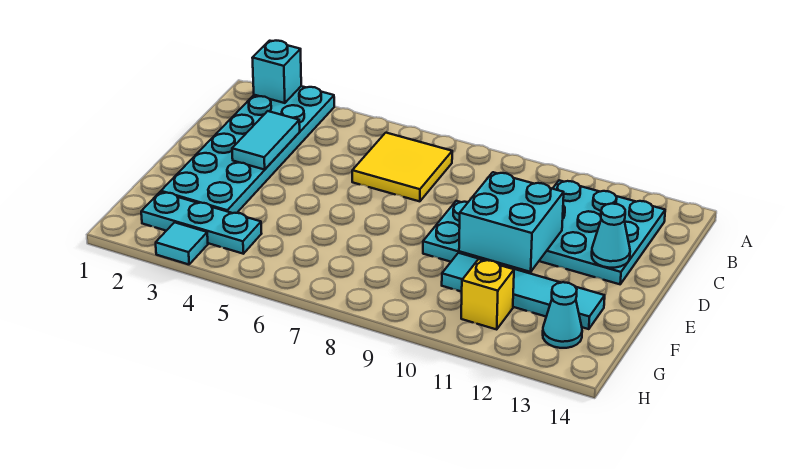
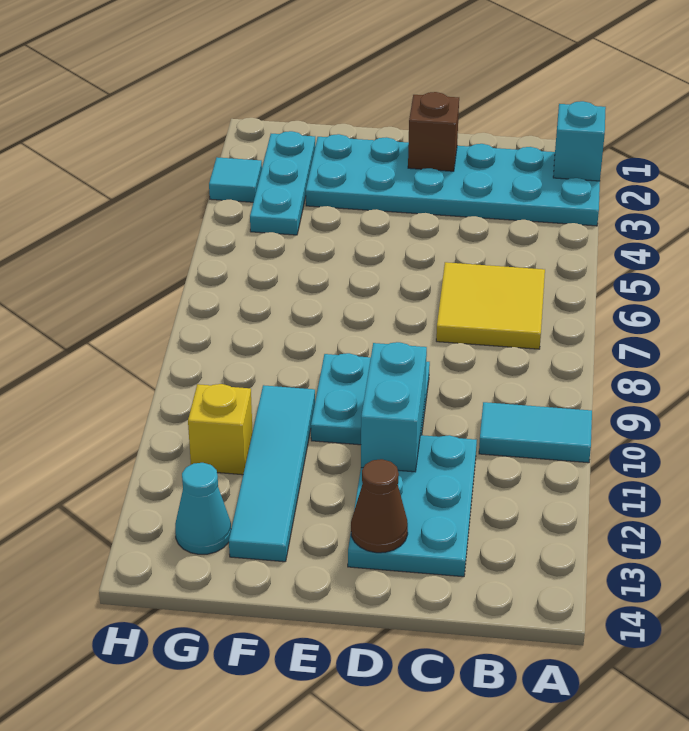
cyan 3x3 plate [539,180,665,284] -> cyan 2x3 plate [348,435,477,577]
cyan 1x2 tile [232,111,300,170] -> cyan 1x2 tile moved to [479,402,592,463]
none -> brown 1x1 brick [408,92,459,171]
cyan 2x2 brick [459,172,564,272] -> cyan 1x2 brick [361,342,427,472]
cyan 1x1 cone [592,204,630,268] -> brown 1x1 cone [351,459,408,553]

